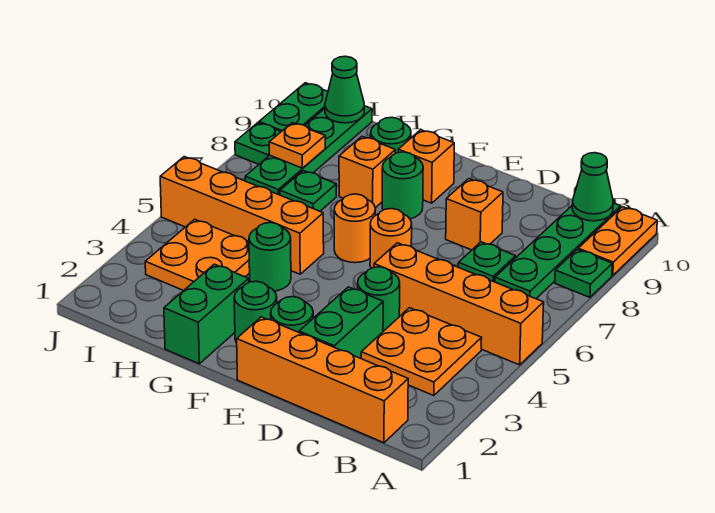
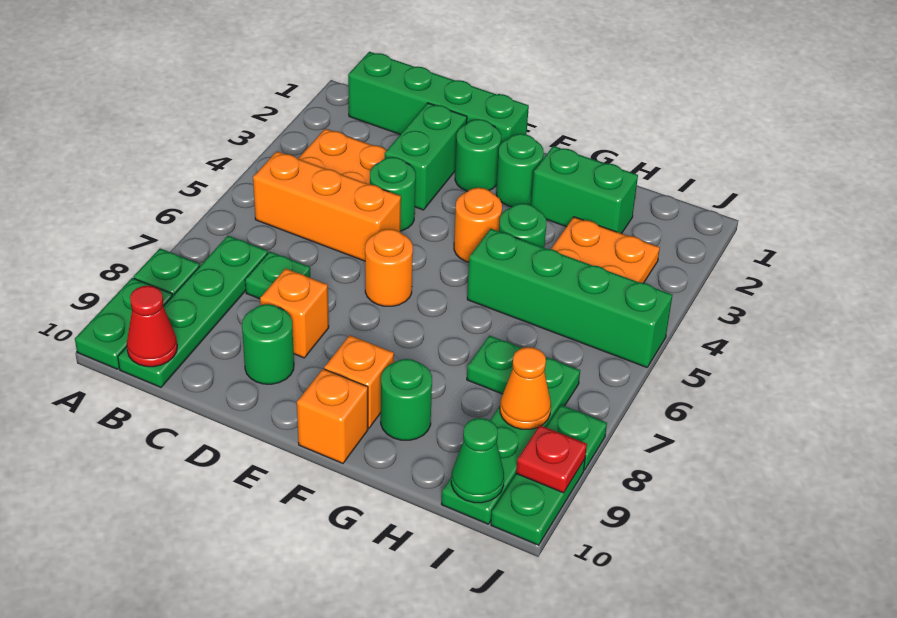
orange 1x4 brick [374,243,544,365] -> orange 1x3 brick [253,151,401,261]
orange 1x2 plate [578,207,657,275] -> green 1x2 plate [75,278,172,369]
orange 1x4 brick [237,317,408,443] -> green 1x4 brick [348,52,529,143]
green 1x1 cone [572,153,613,221] -> red 1x1 cone [127,286,177,367]
orange 1x1 round brick [334,194,376,263] -> orange 1x1 round brick moved to [454,188,502,262]
green 1x1 round brick [382,152,423,219] -> green 1x1 round brick moved to [242,304,294,384]
green 1x2 brick [164,264,249,364] -> green 1x2 brick turned to [531,146,638,234]
orange 1x4 brick [160,157,324,274] -> green 1x4 brick [467,229,672,367]
orange 1x1 brick [339,137,395,208] -> orange 1x1 brick moved to [297,369,368,463]
orange 1x1 plate [269,123,325,168] -> orange 1x1 cone [500,347,551,429]
none -> red 1x1 plate [516,425,587,493]

